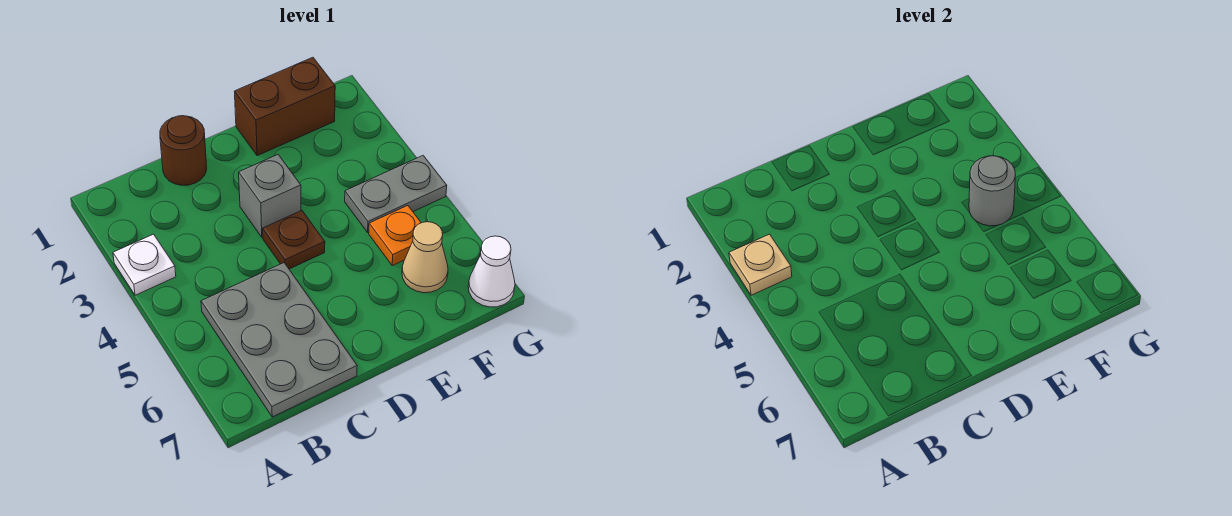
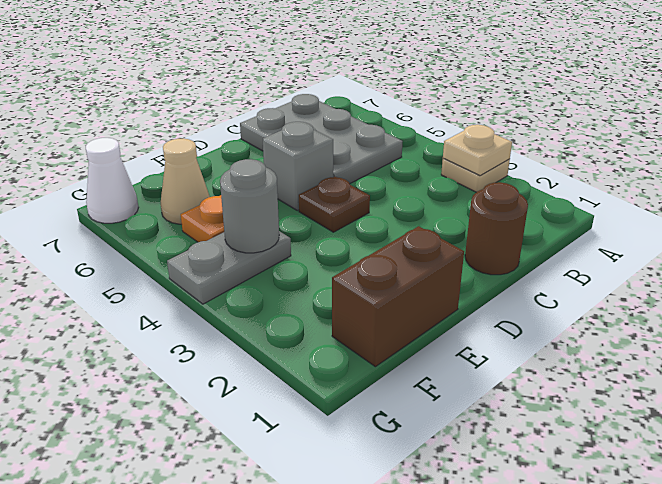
white 1x1 plate [113,234,176,295] -> tan 1x1 plate [441,158,510,192]
grey 1x1 brick [239,155,301,237] -> grey 1x1 brick moved to [263,122,333,211]

